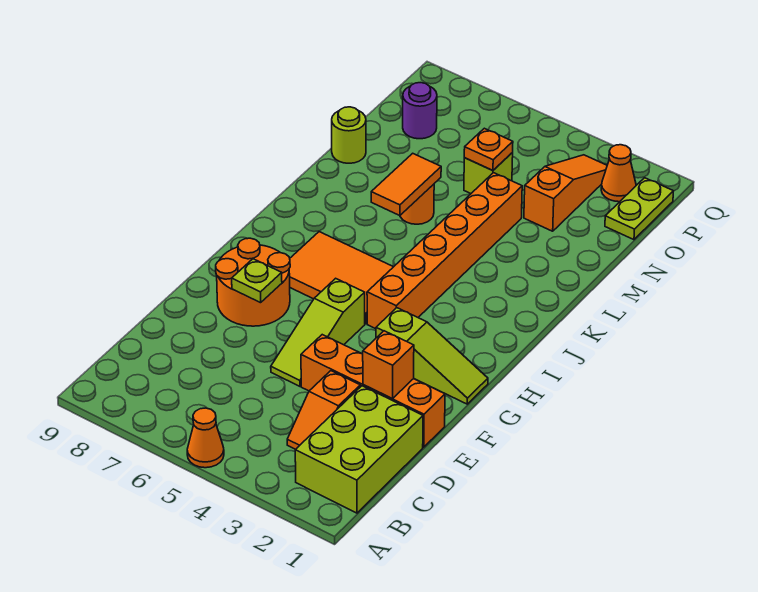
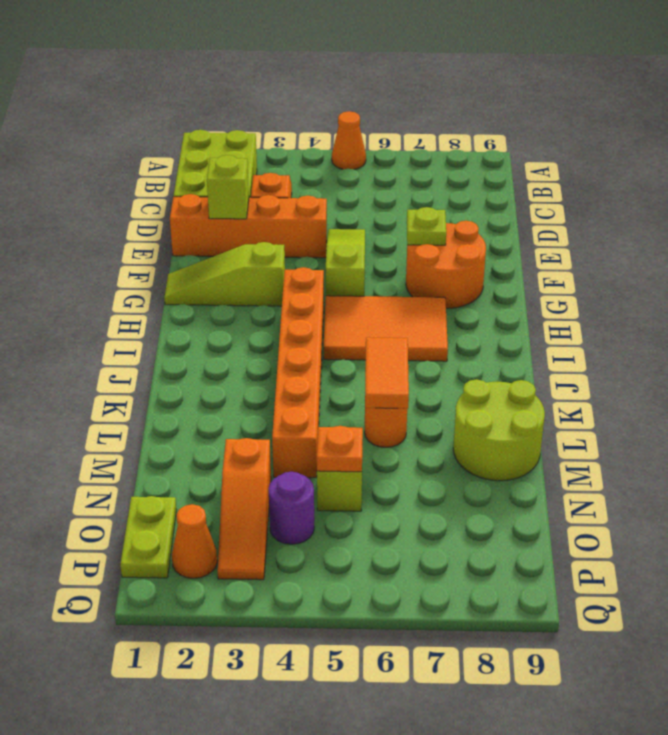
orange 1x1 brick [363,331,414,399] -> lime 1x1 brick [207,155,249,219]
lime 1x1 round brick [332,107,366,163] -> lime 2x2 round brick [453,379,545,481]
purple 1x1 round brick [403,83,437,139] -> purple 1x1 round brick moved to [269,472,314,544]

